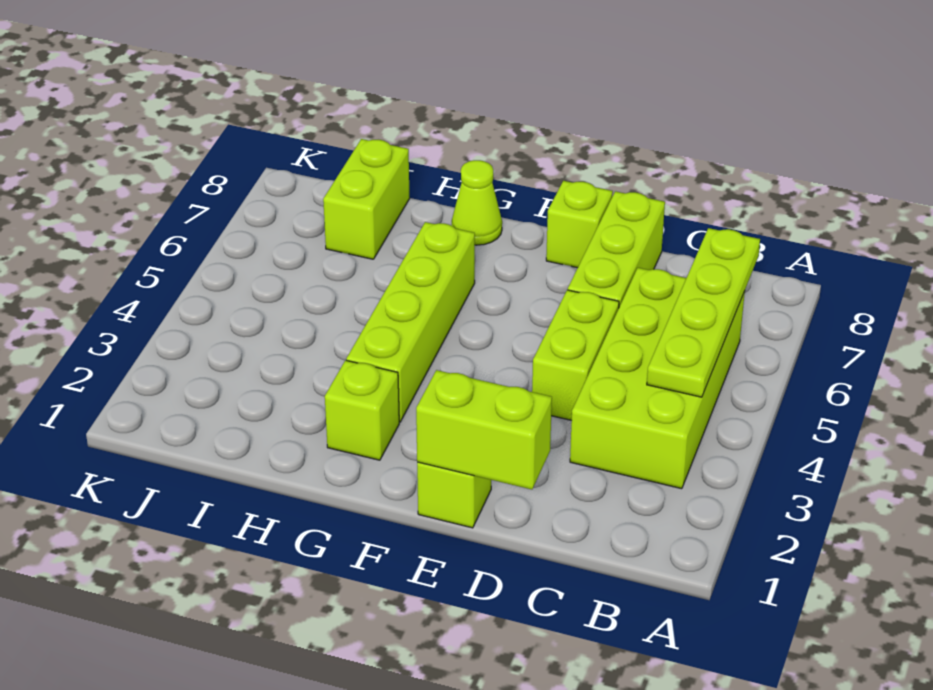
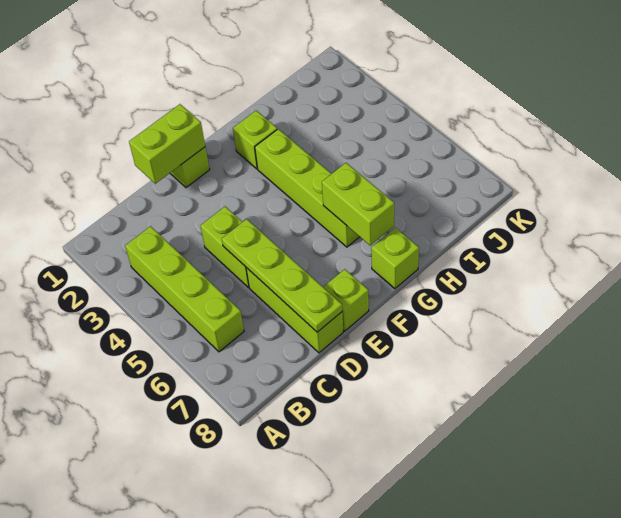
lime 2x4 brick [570,268,745,489] -> lime 1x4 brick [125,226,244,352]
lime 1x4 plate [647,228,760,397] -> lime 1x4 plate moved to [222,219,342,332]
lime 1x1 cone [452,160,502,245] -> lime 1x1 brick [371,228,419,289]
lime 1x2 brick [323,139,410,259] -> lime 1x2 brick moved to [322,163,394,245]

